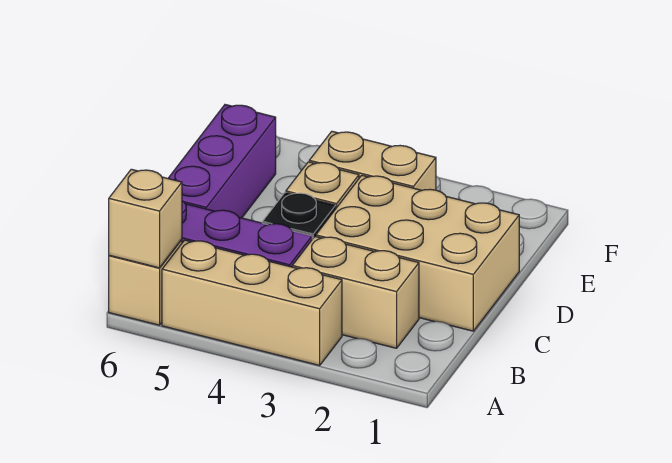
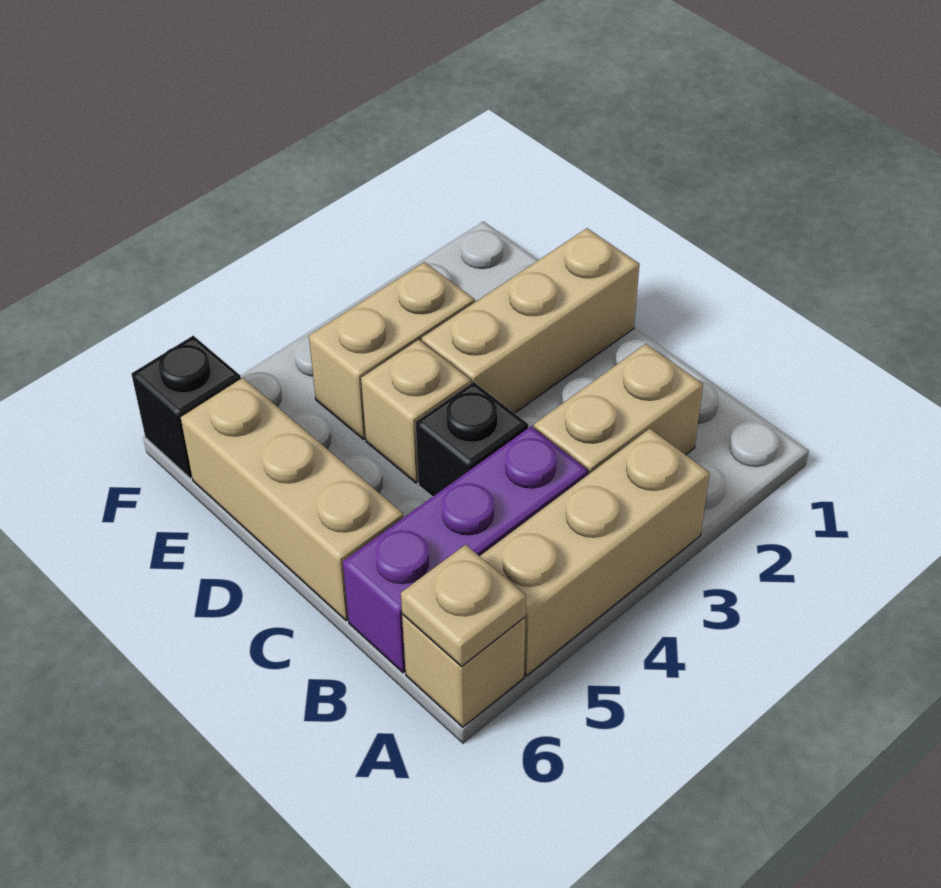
tan 1x1 brick [109,169,182,268] -> tan 1x1 plate [401,545,526,666]
tan 2x3 brick [316,175,519,331] -> tan 1x3 brick [422,228,640,413]
purple 1x3 brick [168,105,276,218] -> tan 1x3 brick [181,378,403,621]
none -> black 1x1 brick [131,336,241,478]

